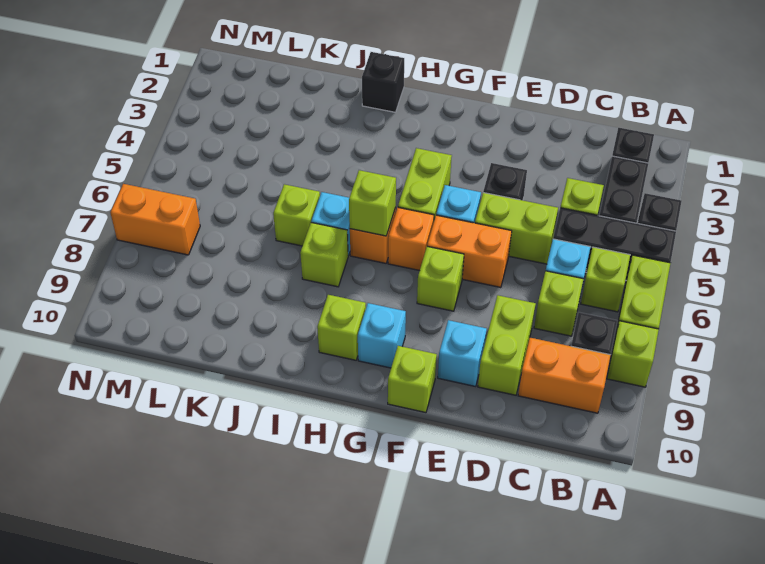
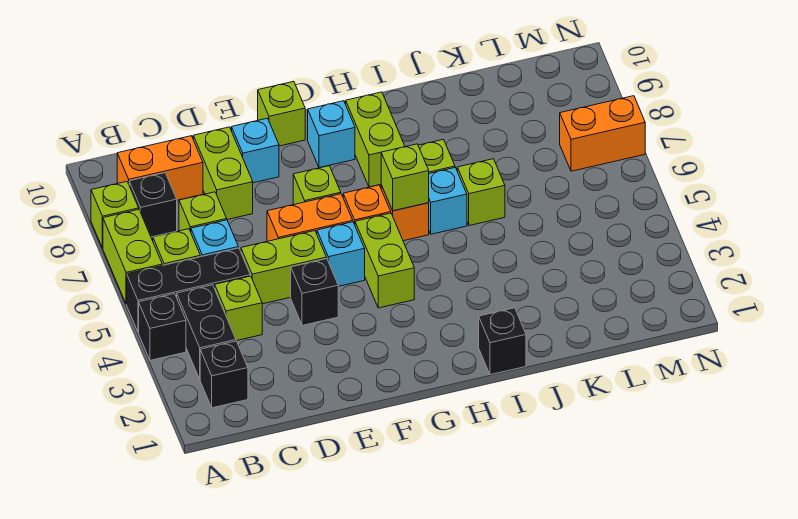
lime 1x1 brick [317,295,366,360] -> lime 1x2 brick [346,92,405,187]

